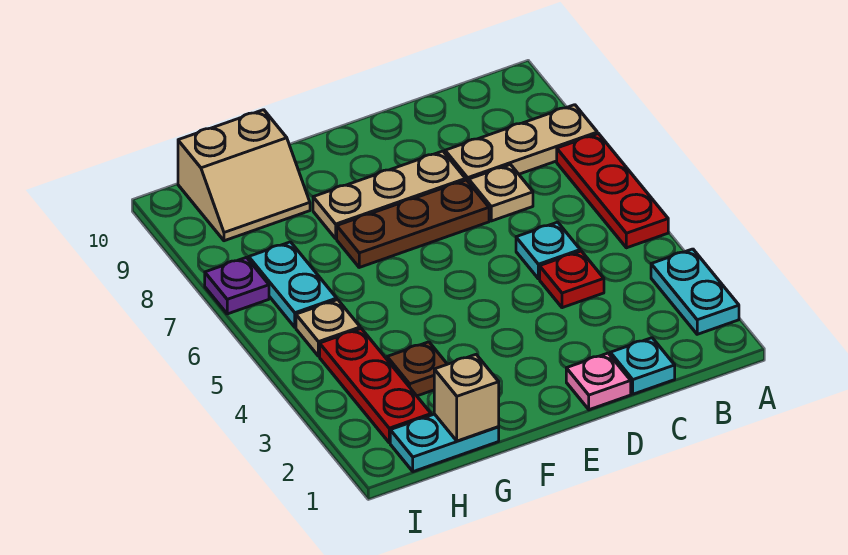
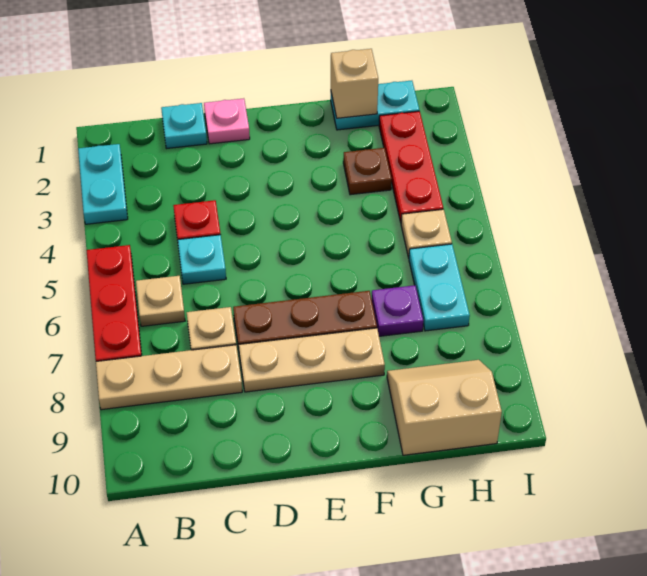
none -> tan 1x1 plate [136,276,185,326]
purple 1x1 plate [205,257,269,314] -> purple 1x1 plate moved to [372,285,423,336]

